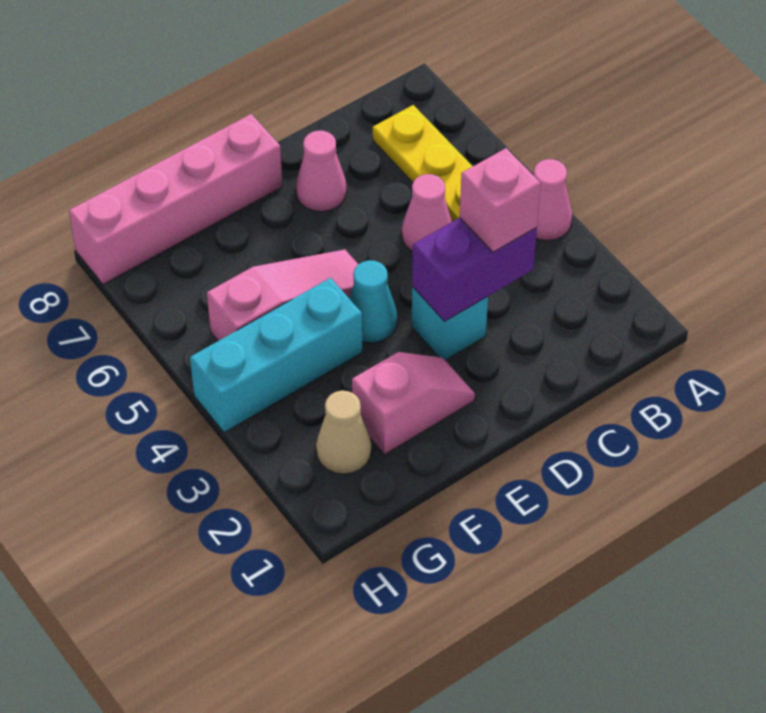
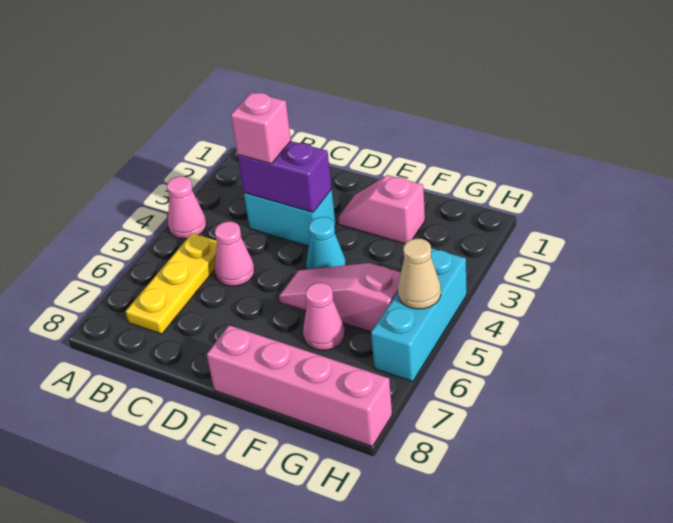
cyan 1x1 brick [412,287,488,360] -> cyan 1x2 brick [244,190,336,246]
pink 1x1 cone [296,131,347,212] -> pink 1x1 cone moved to [303,283,345,350]
cyan 1x3 brick [190,278,362,433] -> cyan 1x3 brick turned to [371,248,467,382]
tan 1x1 cone [316,391,371,474] -> tan 1x1 cone moved to [398,239,441,309]

